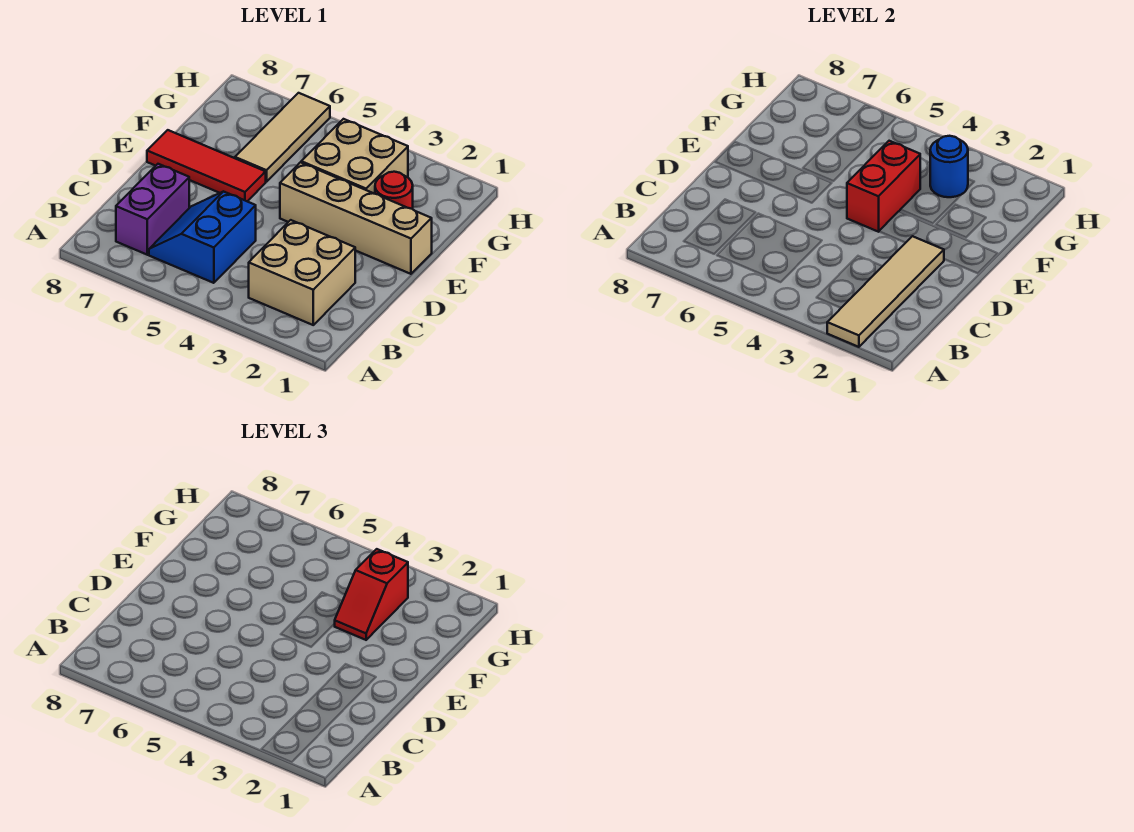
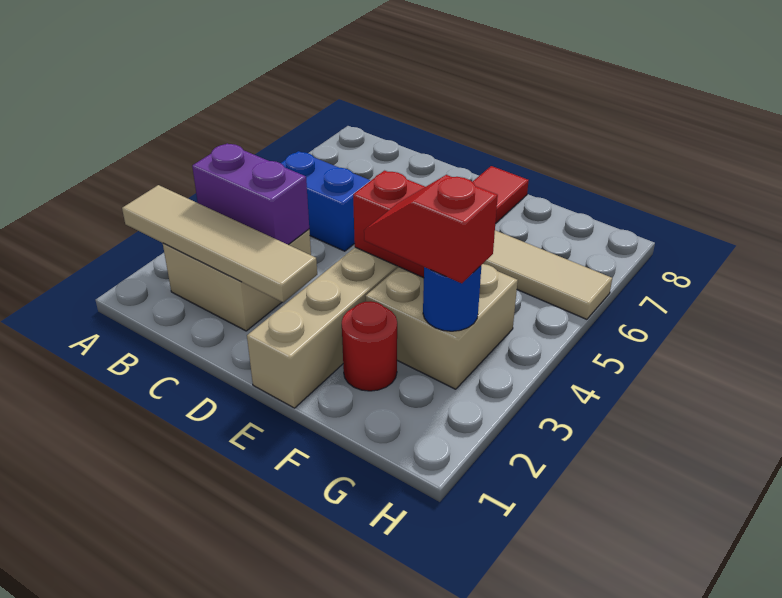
purple 1x2 brick [116,164,189,255] -> purple 1x2 brick moved to [192,144,309,245]

